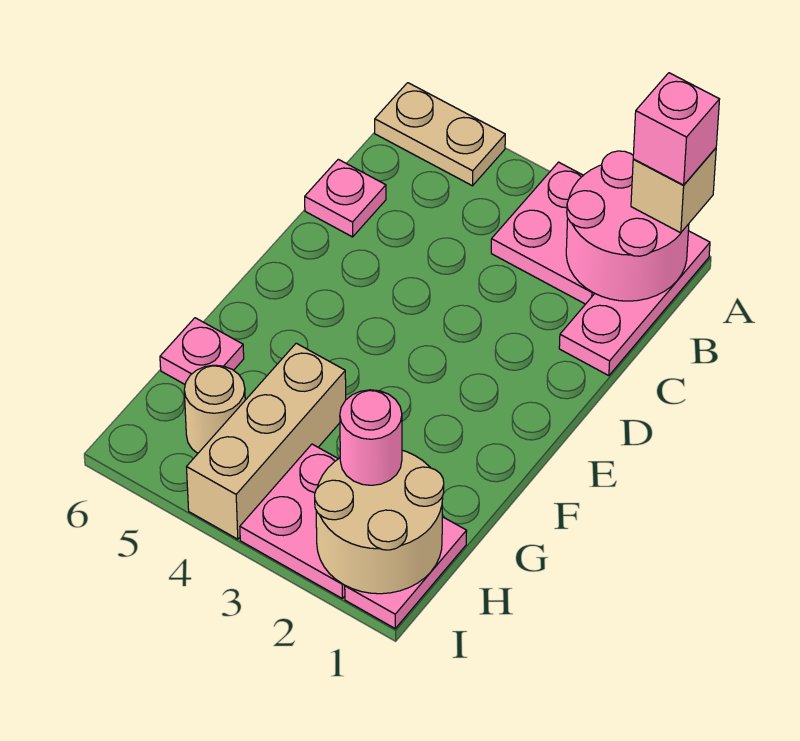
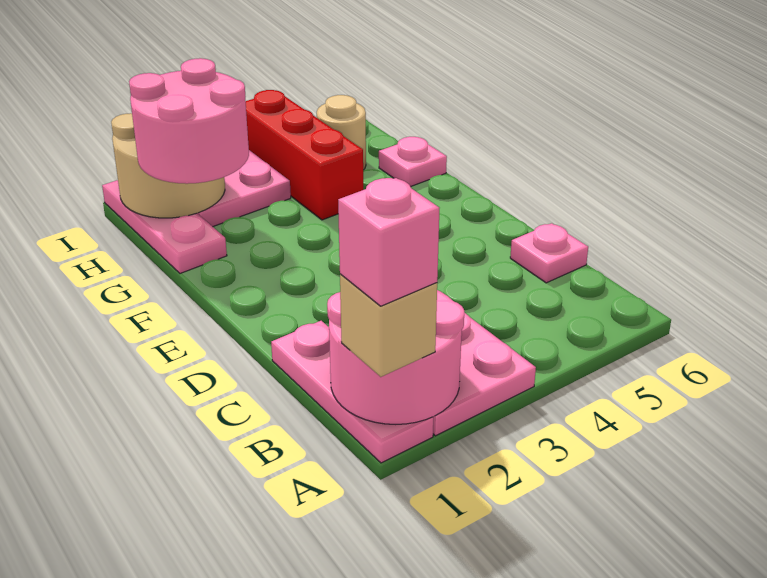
tan 1x2 plate [375,83,505,186] -> none
tan 1x3 brick [187,343,346,539] -> red 1x3 brick [246,90,363,220]
pink 1x2 plate [345,517,467,628] -> pink 1x3 plate [102,180,227,273]
pink 1x1 round brick [340,390,402,485] -> pink 2x2 round brick [129,58,249,184]

